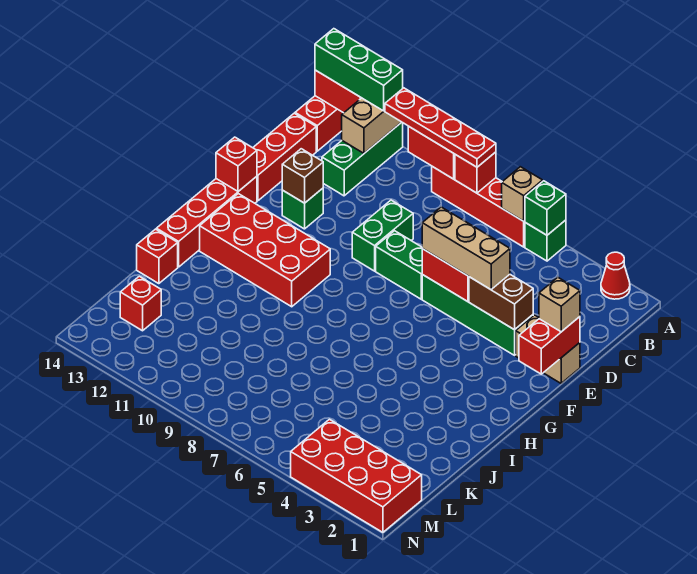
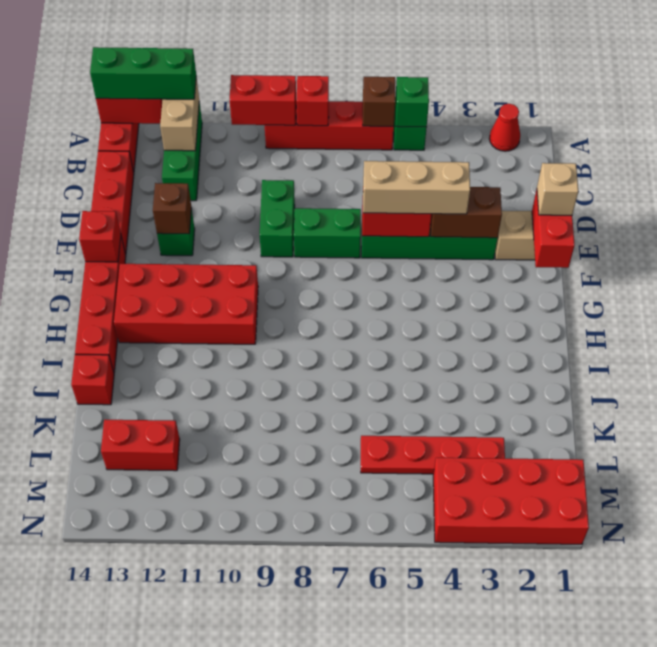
tan 1x1 brick [502,167,543,221] -> brown 1x1 brick [363,77,395,126]
red 1x4 plate [385,88,496,167] -> red 1x4 plate moved to [361,436,505,474]
red 1x1 brick [120,276,161,331] -> red 1x2 brick [101,420,180,471]

